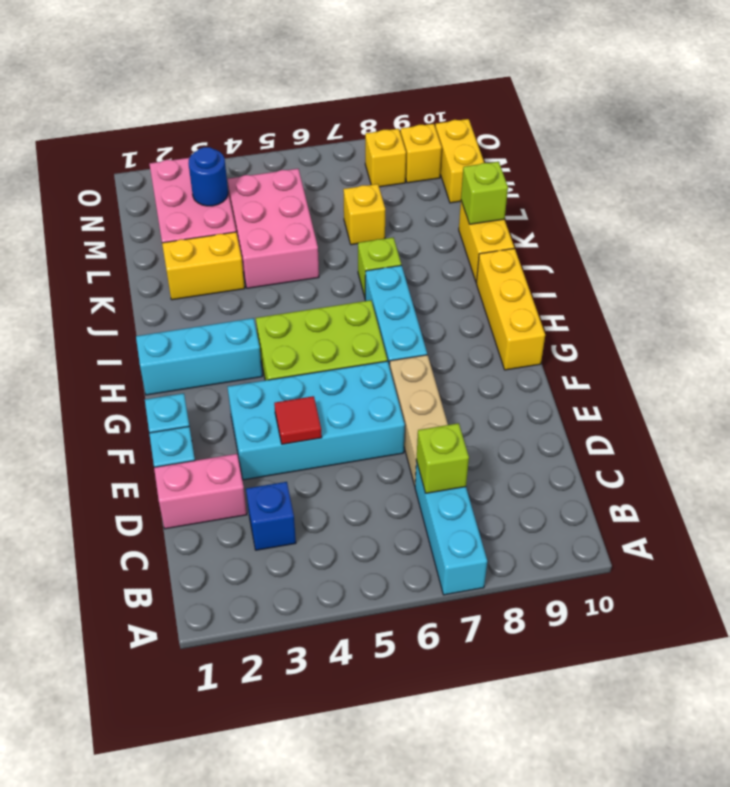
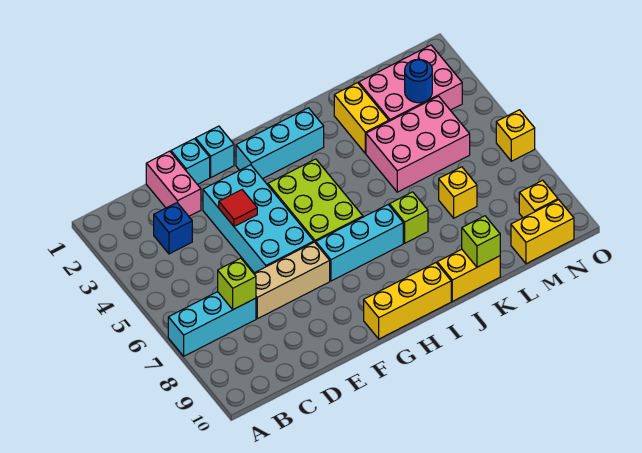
cyan 1x3 brick [136,318,262,395] -> cyan 1x3 brick turned to [236,108,324,179]
yellow 1x1 brick [365,129,406,187] -> yellow 1x1 brick moved to [496,110,535,161]

